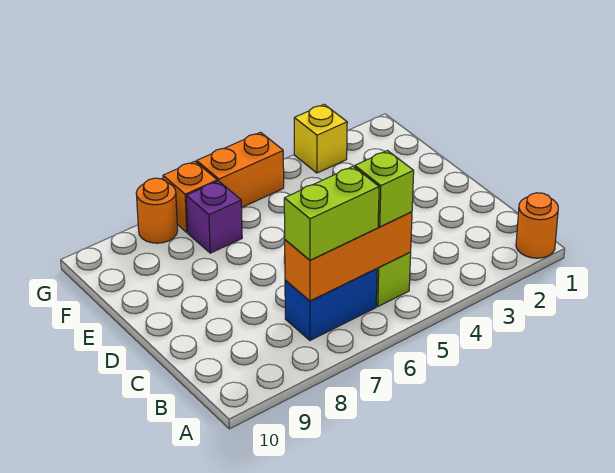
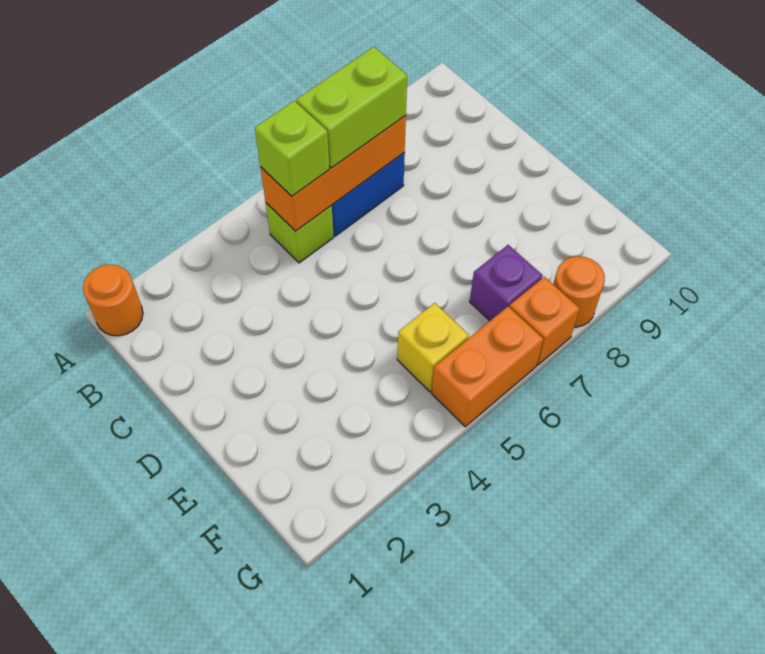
yellow 1x1 brick [294,104,347,173] -> yellow 1x1 brick moved to [397,303,469,392]

